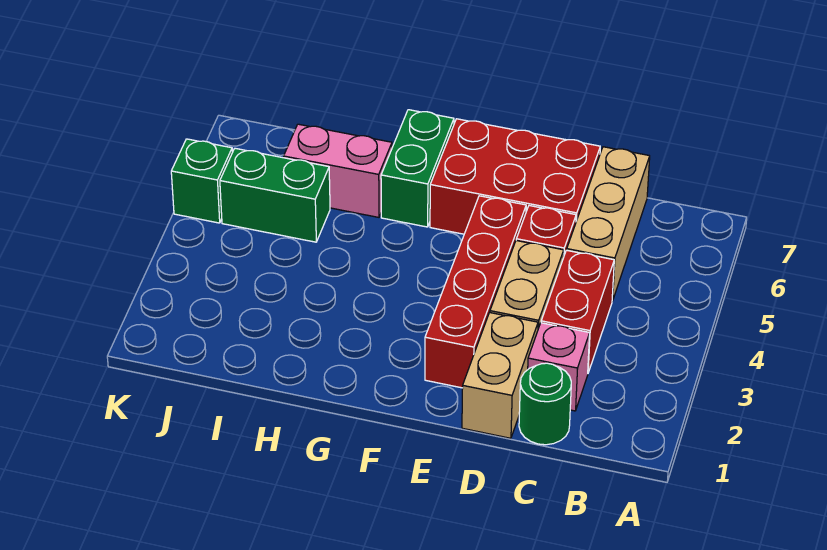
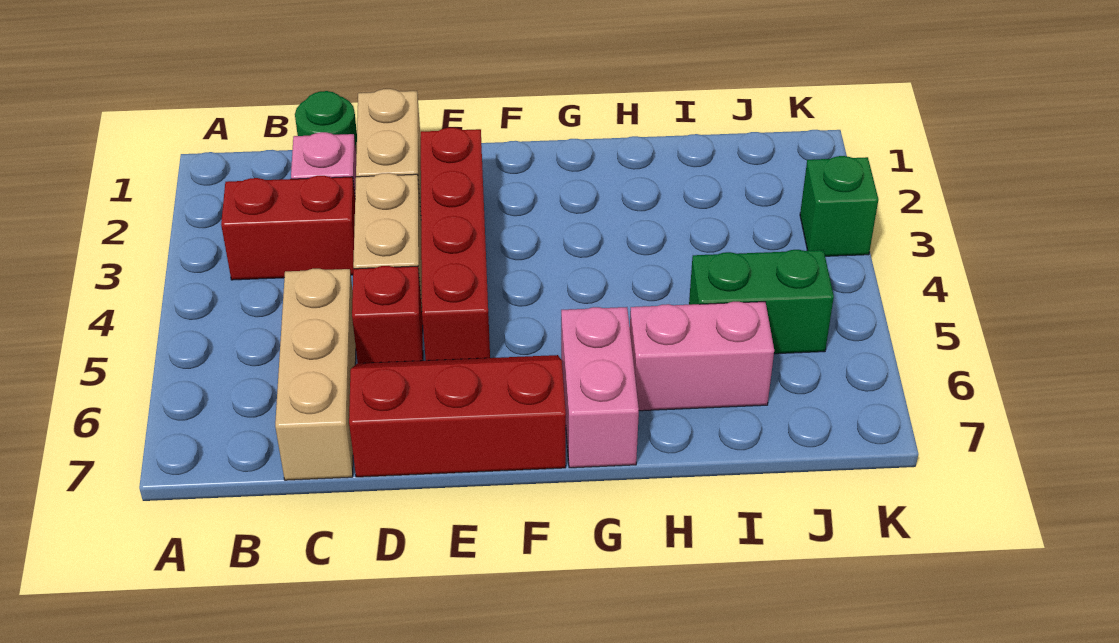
red 1x2 brick [541,250,614,372] -> red 1x2 brick turned to [221,176,355,280]
red 2x3 brick [430,119,600,234] -> red 2x3 slope [349,355,566,477]
green 1x2 brick [381,110,454,227] -> pink 1x2 brick [561,307,639,468]
green 1x1 brick [171,139,232,223] -> green 1x1 brick moved to [800,156,878,256]

